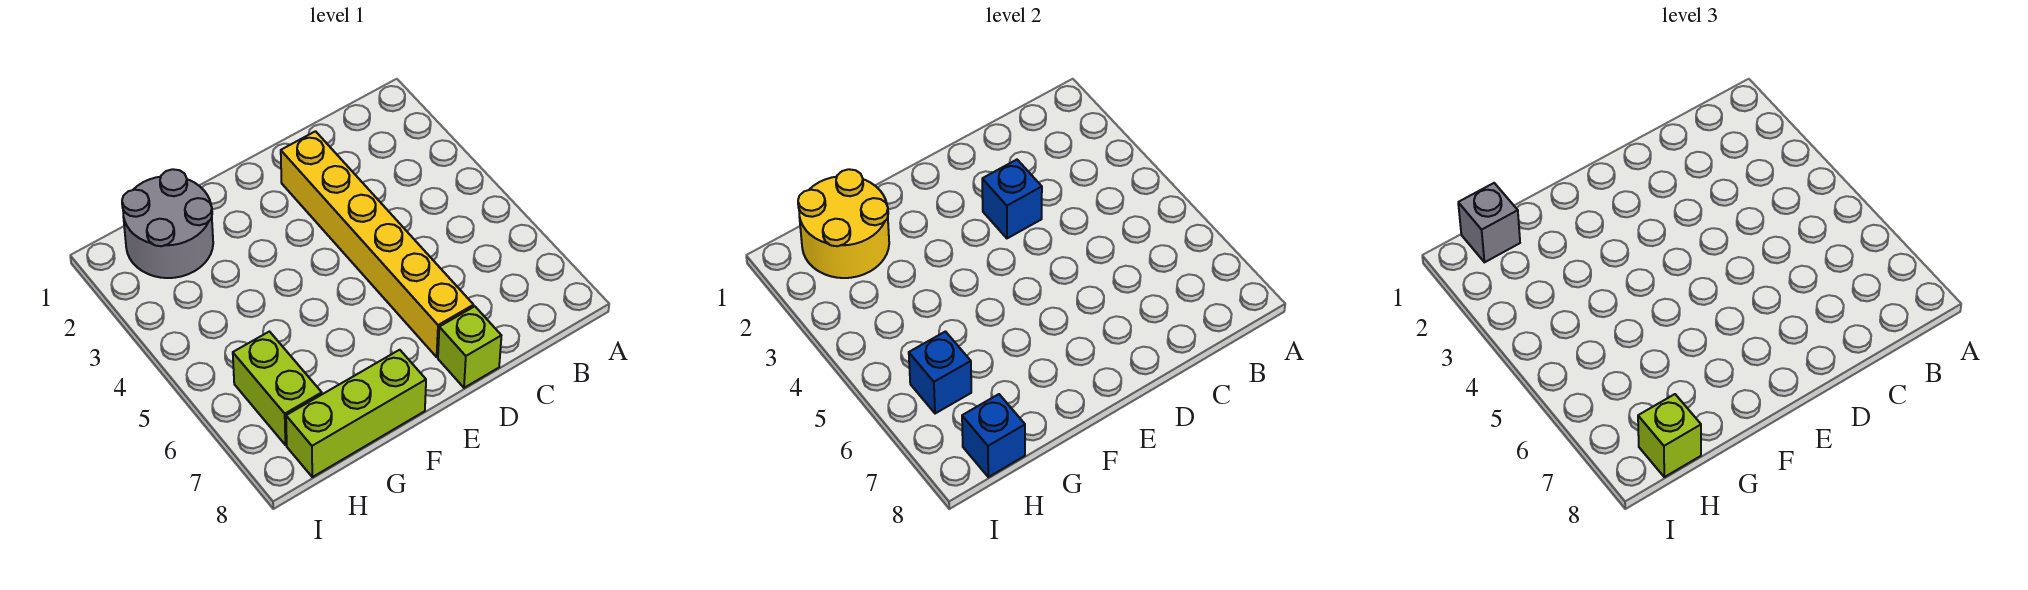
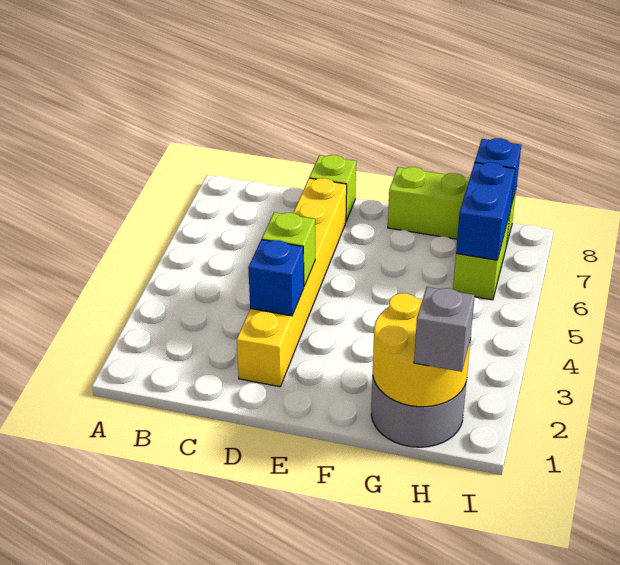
blue 1x1 brick [909,332,971,414] -> blue 1x2 brick [456,162,515,260]
lime 1x1 brick [1638,394,1701,477] -> lime 1x1 brick moved to [262,212,315,286]

